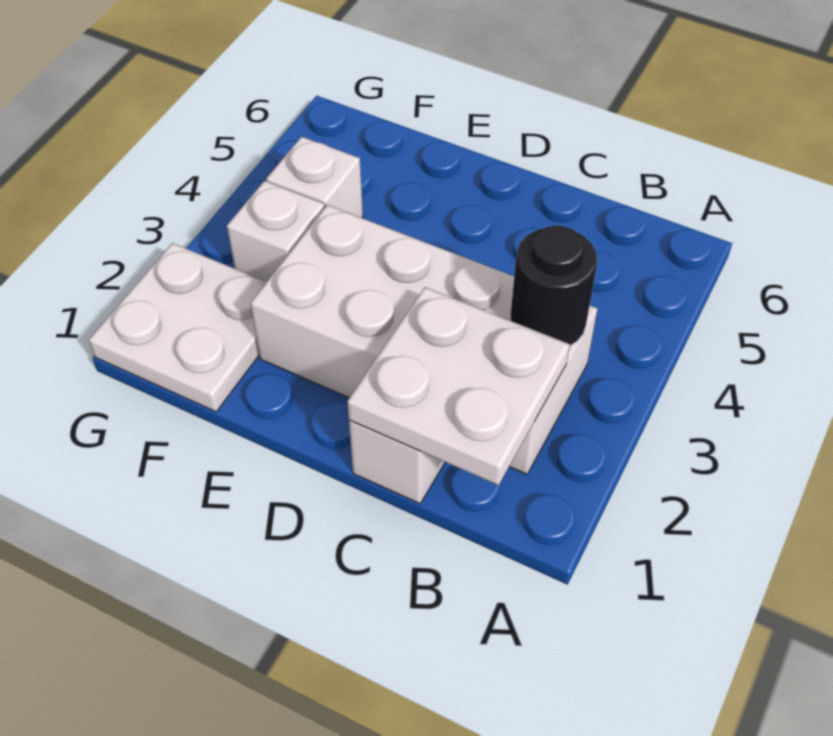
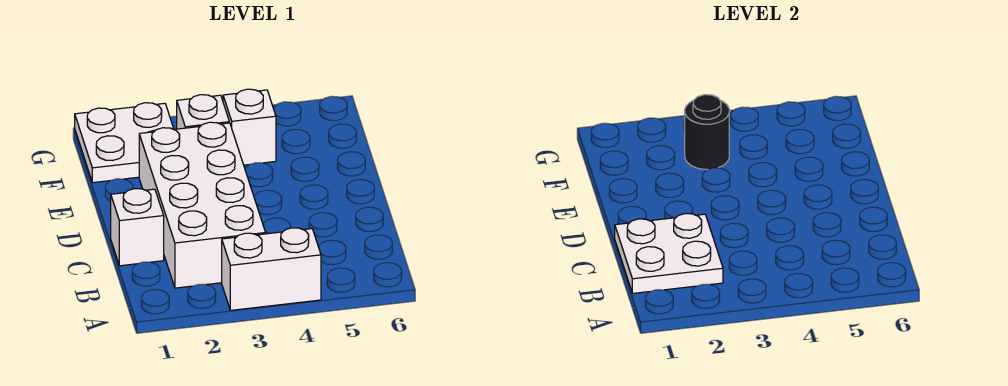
none -> white 1x2 brick [222,228,321,310]
black 1x1 round brick [510,226,597,345] -> black 1x1 round brick moved to [685,95,729,169]

